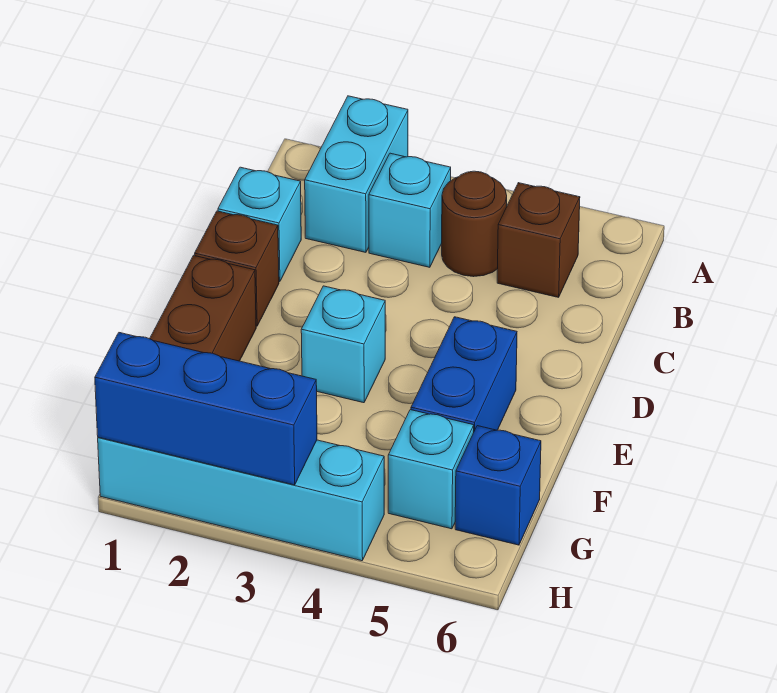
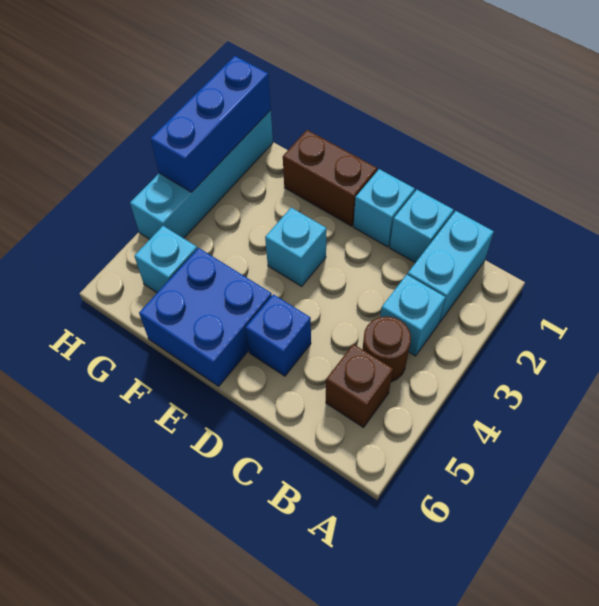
cyan 1x2 brick [305,96,408,252] -> cyan 1x2 brick turned to [408,211,494,322]
brown 1x1 brick [195,211,279,326] -> cyan 1x1 brick [354,169,415,247]
blue 1x2 brick [411,317,517,431] -> blue 2x2 brick [139,248,272,386]
blue 1x1 brick [455,426,541,545] -> blue 1x1 brick moved to [246,294,311,376]

